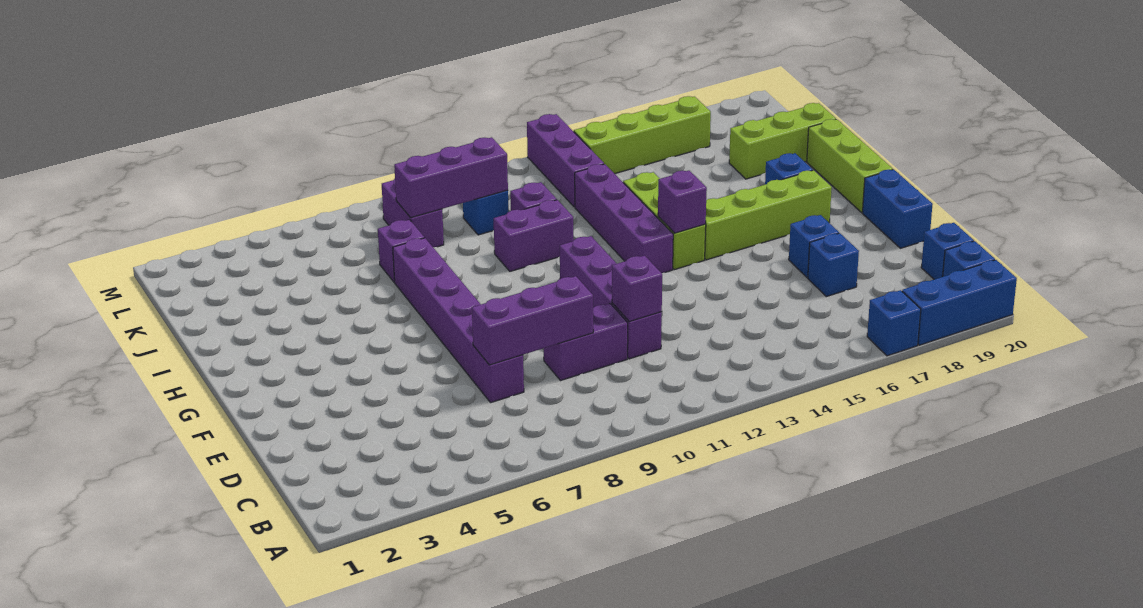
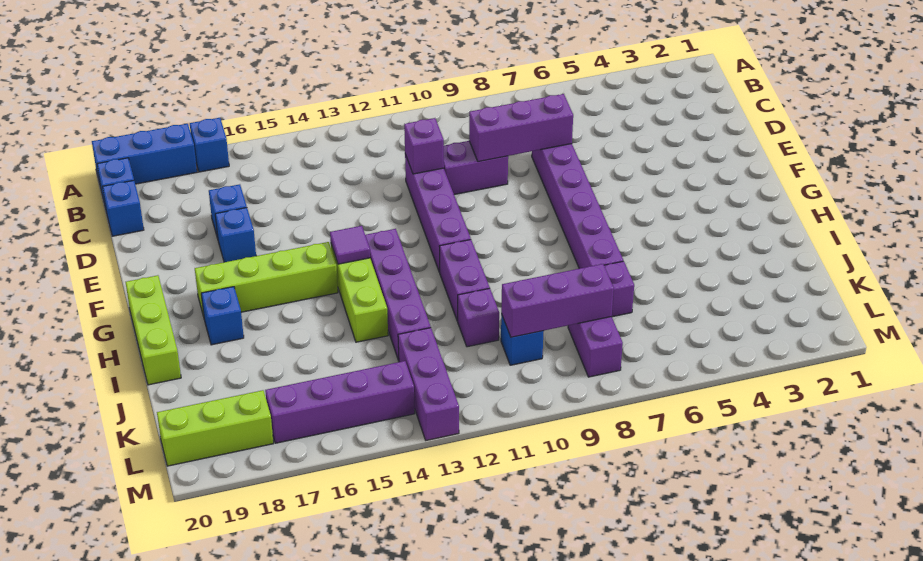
blue 1x2 brick [862,169,933,248] -> none
purple 1x1 brick [658,171,707,233] -> purple 1x1 tile [330,226,370,264]
purple 1x2 brick [494,200,574,271] -> purple 1x2 brick turned to [440,240,490,321]
lime 1x3 brick [729,103,836,179] -> lime 1x3 brick moved to [157,390,273,466]
lime 1x4 brick [574,96,711,174] -> purple 1x4 brick [265,361,415,443]

